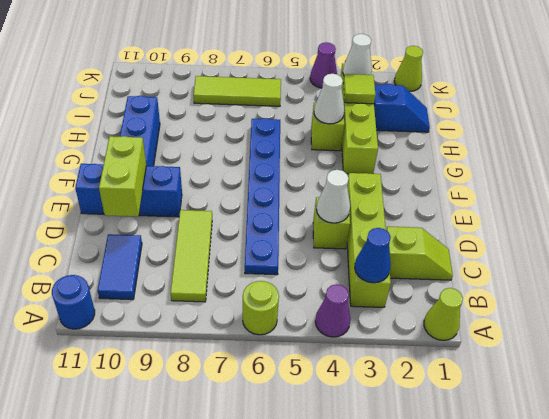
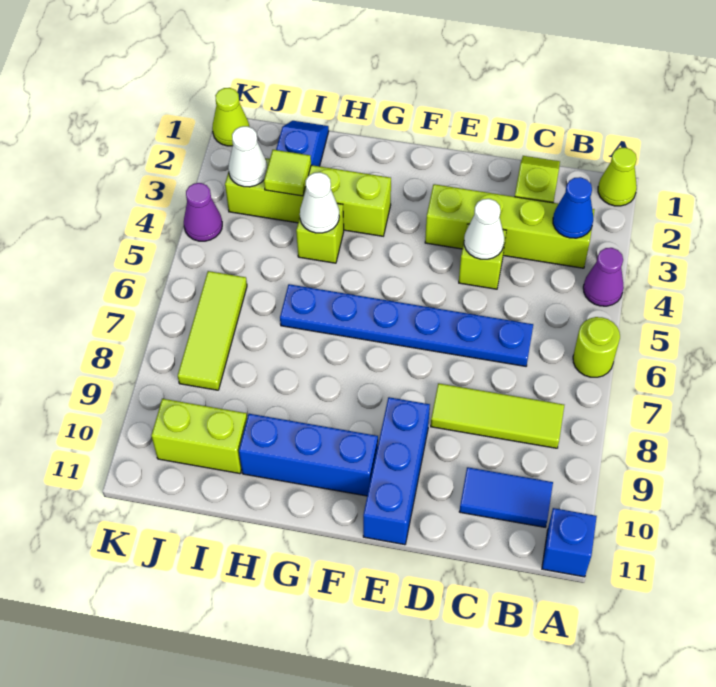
blue 1x1 round brick [52,275,95,329] -> blue 1x1 brick [542,508,597,577]
lime 1x2 brick [99,136,146,217] -> lime 1x2 brick moved to [151,399,247,474]

